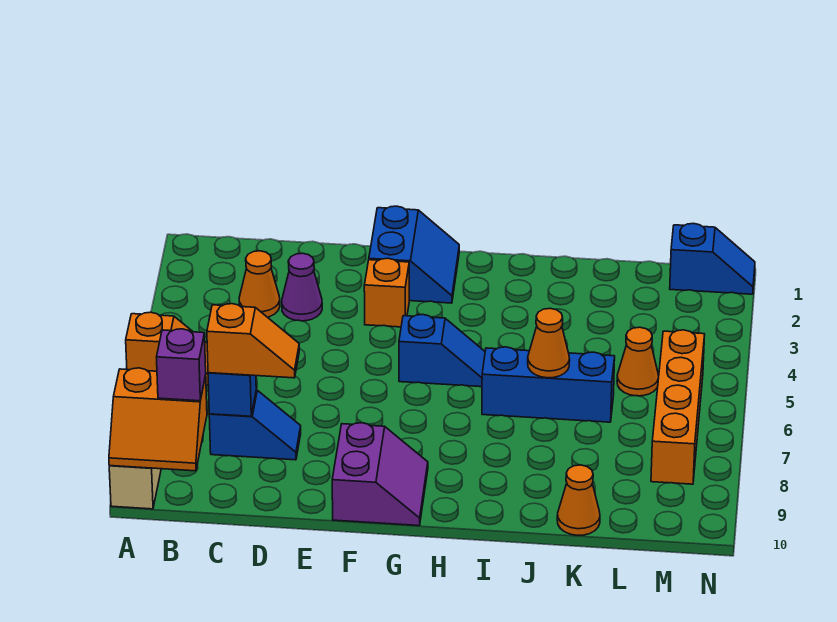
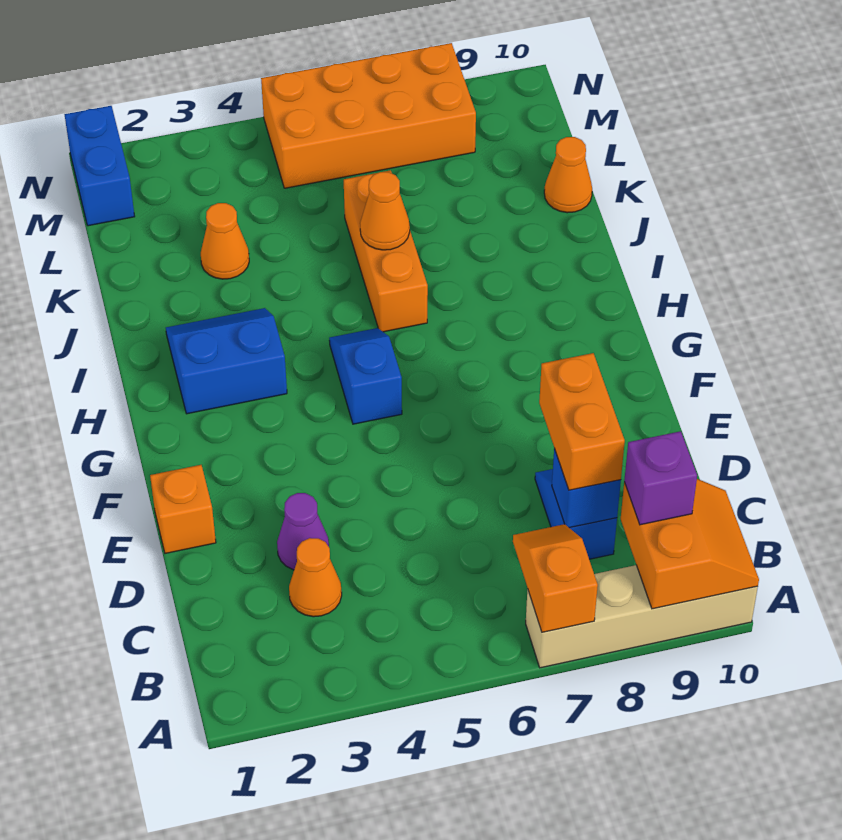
orange 1x2 slope [207,304,299,378] -> orange 1x2 brick [539,353,625,490]
blue 2x2 slope [369,206,459,303] -> blue 2x2 slope moved to [166,308,287,414]
orange 1x1 brick [364,258,409,327] -> orange 1x1 brick moved to [150,465,216,553]
purple 2x2 slope [332,423,428,526] -> none
blue 1x3 brick [482,347,615,422] -> orange 1x3 brick [344,170,428,332]
orange 1x1 cone [617,327,659,396] -> orange 1x1 cone moved to [201,203,249,279]
blue 1x2 slope [670,223,755,294] -> blue 1x2 brick [64,106,135,226]
orange 1x4 brick [651,330,705,484] -> orange 2x4 brick [261,43,476,188]

